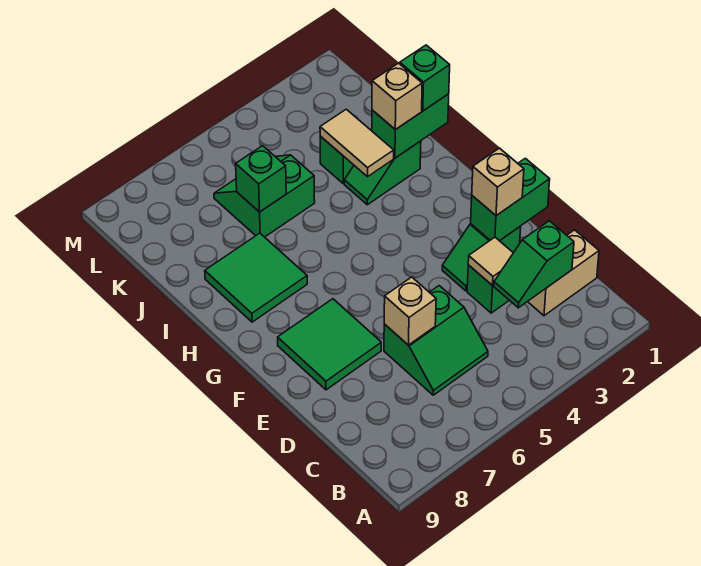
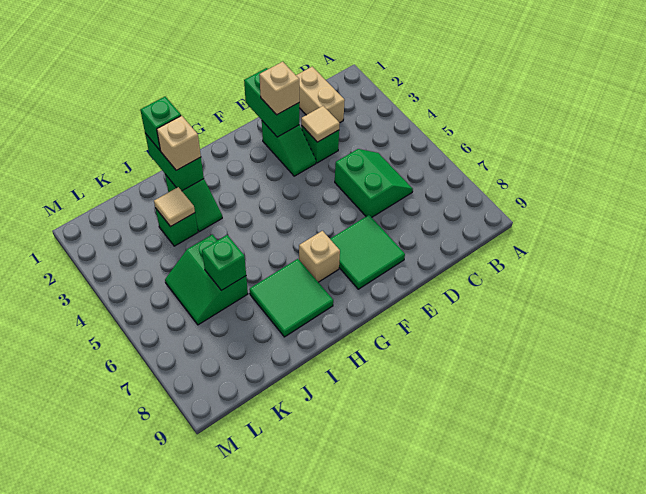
green 1x2 slope [494,221,574,308] -> none
tan 1x1 brick [384,277,436,345] -> tan 1x1 brick moved to [299,231,340,282]
tan 1x2 tile [320,109,394,177] -> tan 1x1 tile [154,187,195,227]

